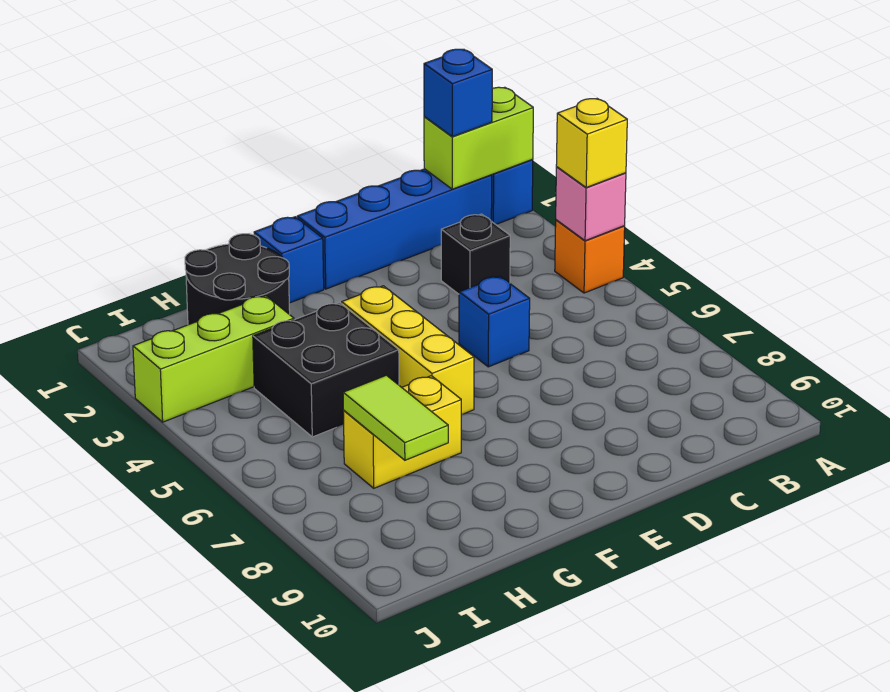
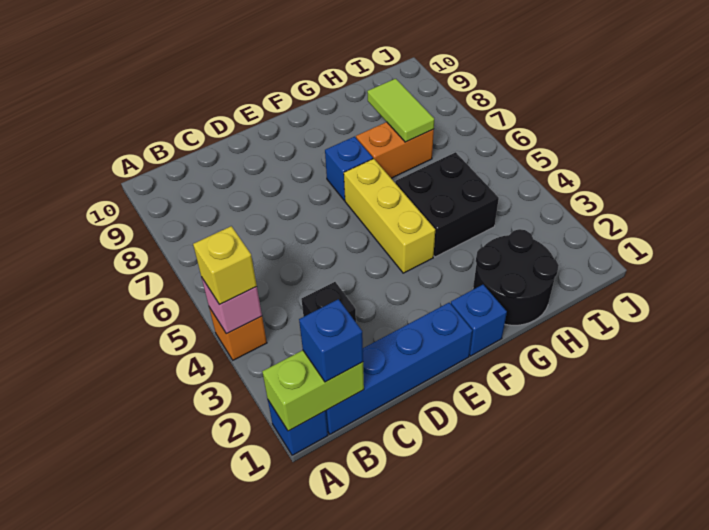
blue 1x1 brick [459,276,530,367] -> blue 1x1 brick moved to [325,137,373,200]
yellow 1x2 brick [343,376,461,488] -> orange 1x2 brick [356,122,434,178]
lime 1x3 brick [133,296,294,422] -> none

